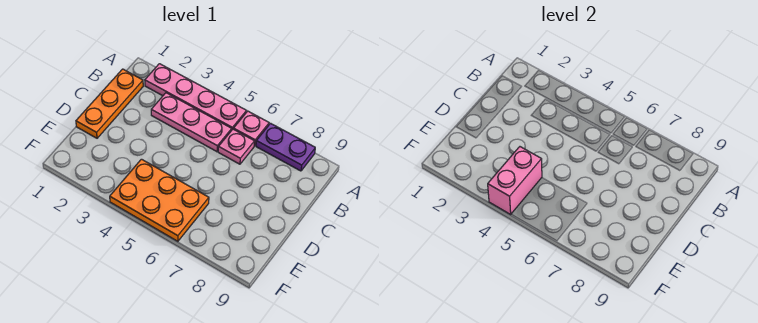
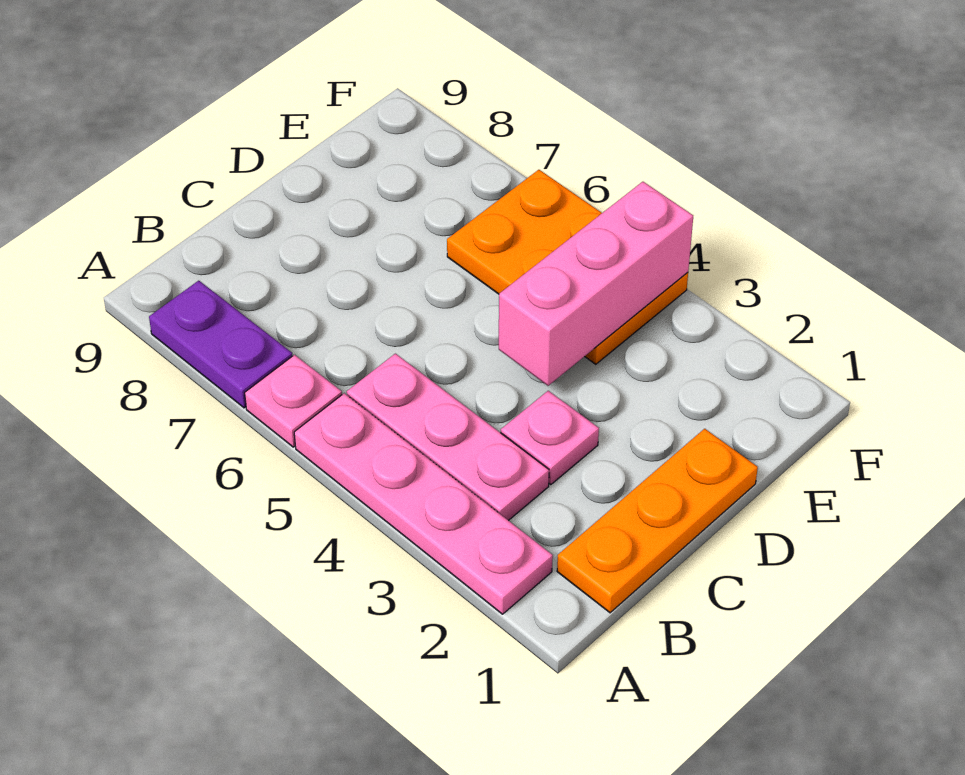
pink 1x1 plate [218,129,255,164] -> pink 1x1 plate moved to [501,391,599,485]
pink 1x2 brick [488,147,542,214] -> pink 1x3 brick [499,182,693,386]

